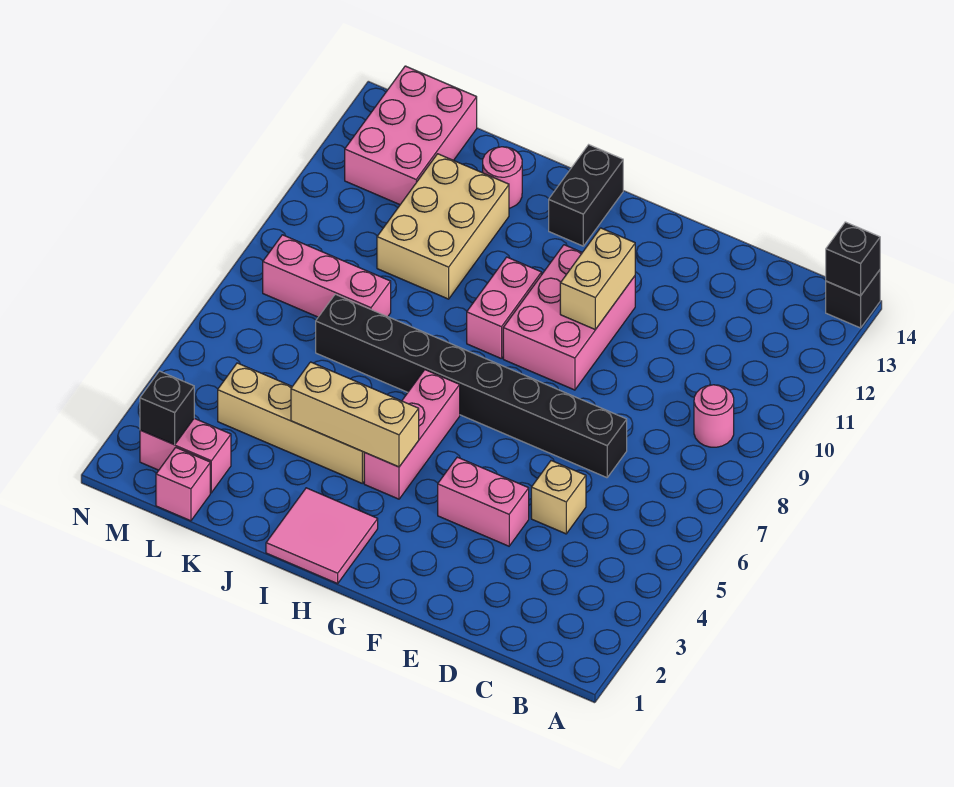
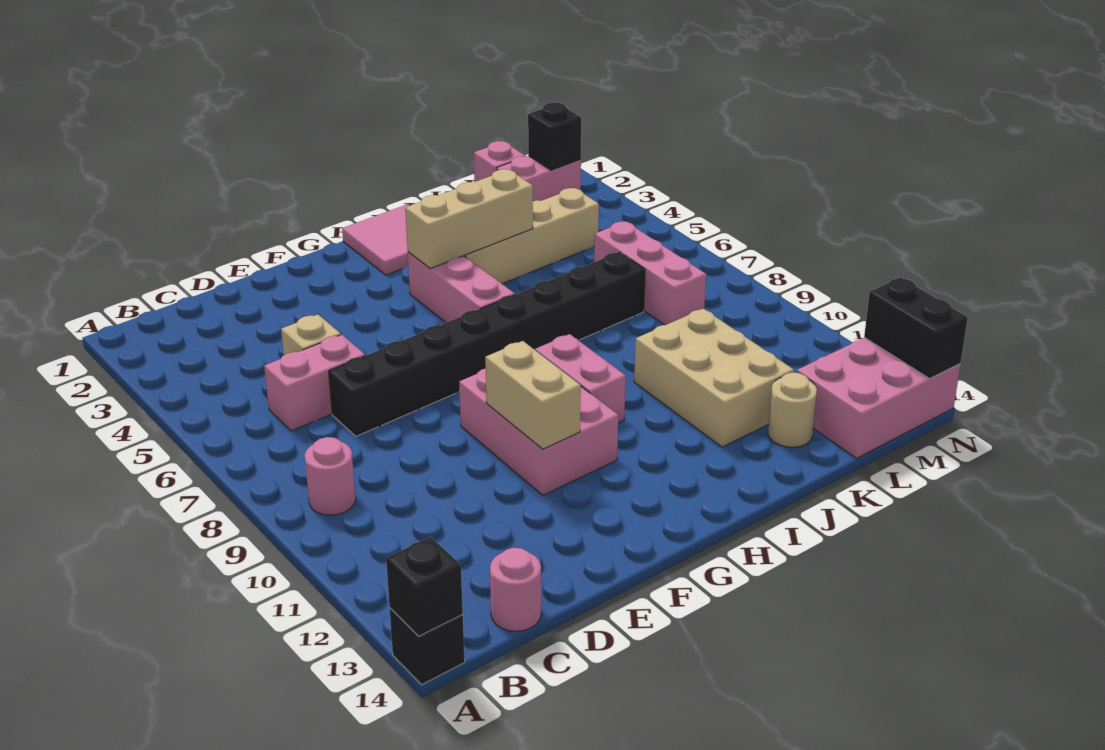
pink 1x2 brick [438,457,529,546] -> pink 1x2 brick moved to [264,335,365,431]
black 1x2 brick [549,145,623,246] -> black 1x2 brick moved to [864,277,968,379]
pink 1x1 round brick [483,147,522,208] -> pink 1x1 round brick moved to [490,548,541,631]
pink 1x3 brick [263,235,391,317] -> pink 1x3 brick turned to [594,221,706,325]
none -> tan 1x1 round brick [768,373,817,447]
pink 2x3 brick [345,66,477,205] -> pink 2x3 brick turned to [797,338,960,458]

